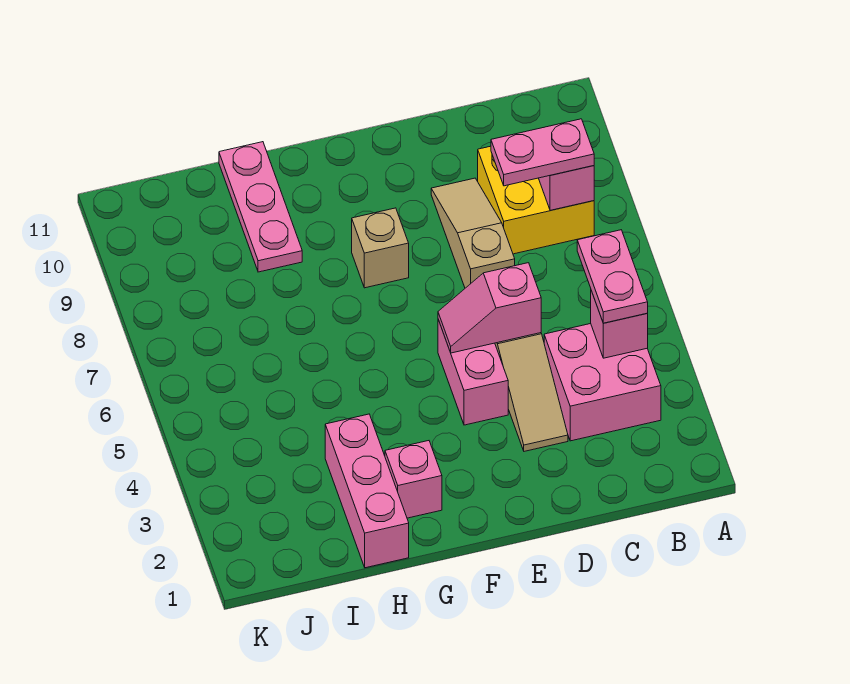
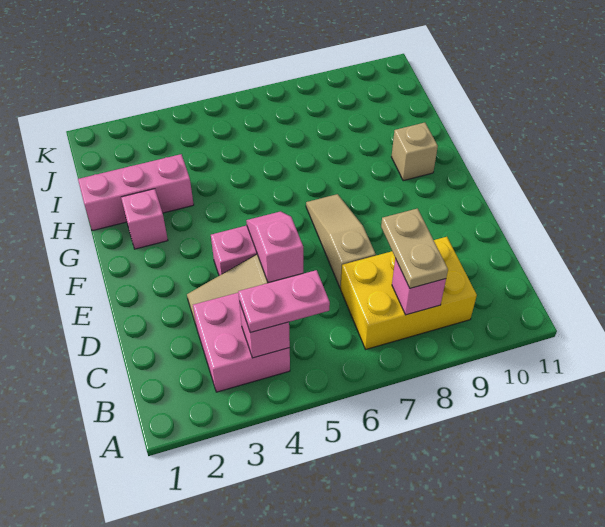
yellow 2x2 brick [478,146,594,254] -> yellow 2x3 brick [341,237,477,349]
pink 1x2 plate [491,119,594,186] -> tan 1x2 plate [381,209,448,288]
tan 1x3 slope [431,178,515,288] -> tan 1x3 slope turned to [306,194,376,288]
tan 1x1 brick [352,208,409,288] -> tan 1x1 brick moved to [392,123,438,181]
pink 1x3 plate [219,142,302,272] -> none

